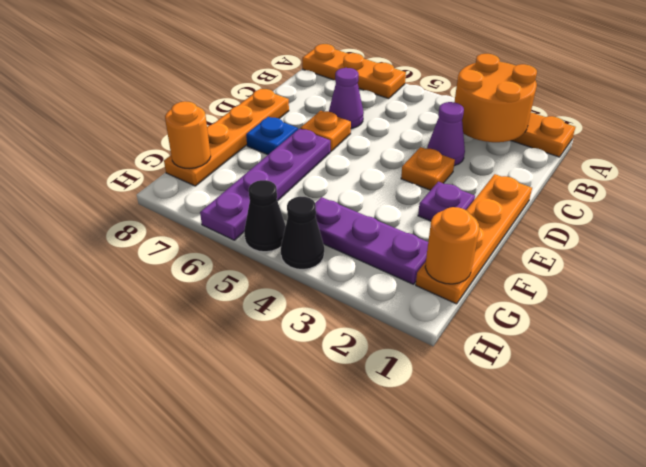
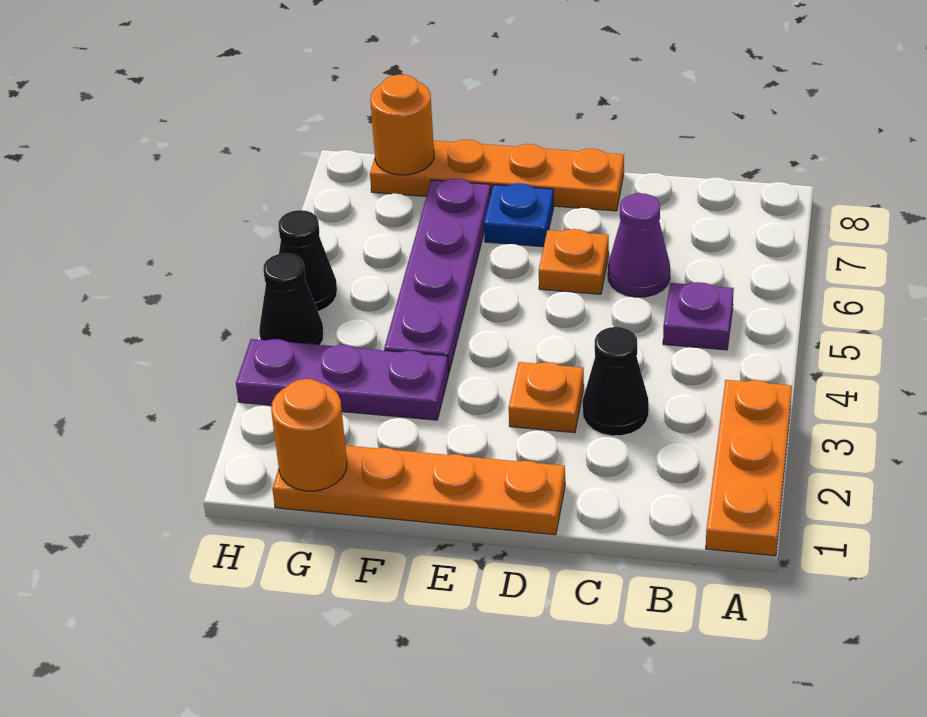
orange 2x2 round brick [454,54,537,142] -> none
orange 1x3 plate [302,44,406,99] -> none
purple 1x1 cone [427,102,465,166] -> black 1x1 cone [583,327,649,436]
purple 1x1 plate [418,182,475,221] -> purple 1x1 plate moved to [663,282,734,350]
purple 1x4 plate [200,129,330,240] -> purple 1x4 plate turned to [384,179,491,373]
purple 1x3 plate [315,197,428,284] -> purple 1x3 plate turned to [236,339,449,420]

